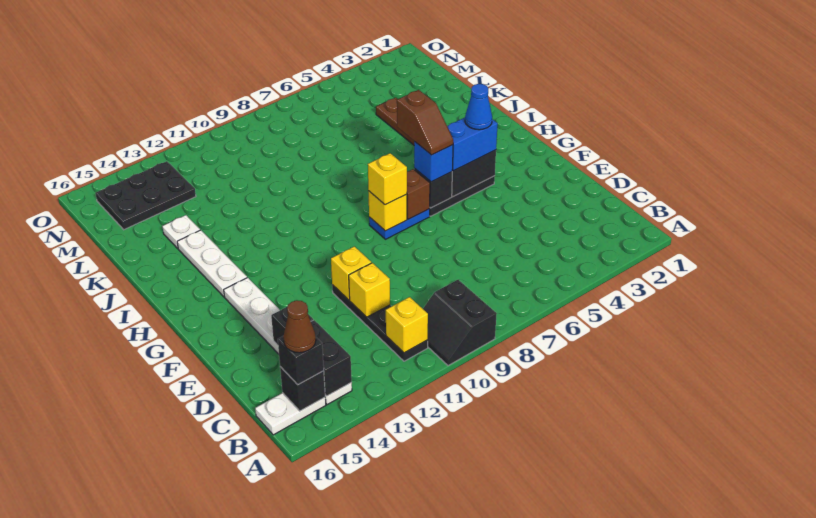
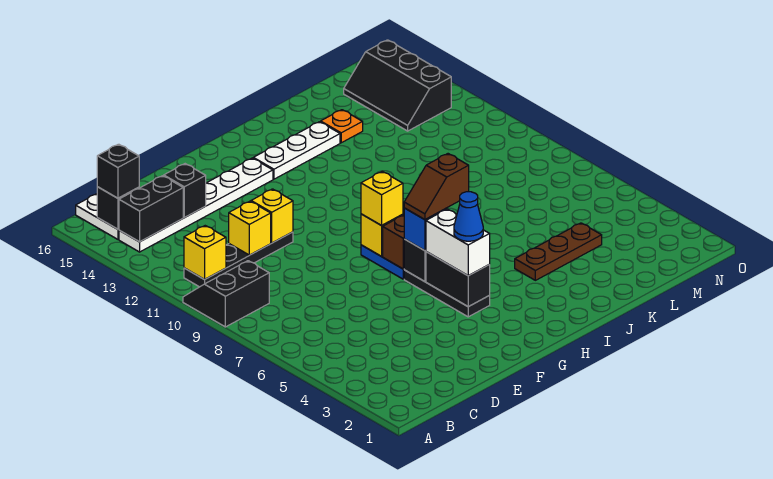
brown 1x1 cone [283,300,316,353] -> none
blue 1x2 brick [447,118,498,171] -> white 1x2 brick [426,209,490,276]
white 1x1 plate [162,215,200,248] -> orange 1x1 plate [321,110,363,143]
black 2x3 plate [95,161,196,230] -> black 2x3 slope [344,40,451,131]

